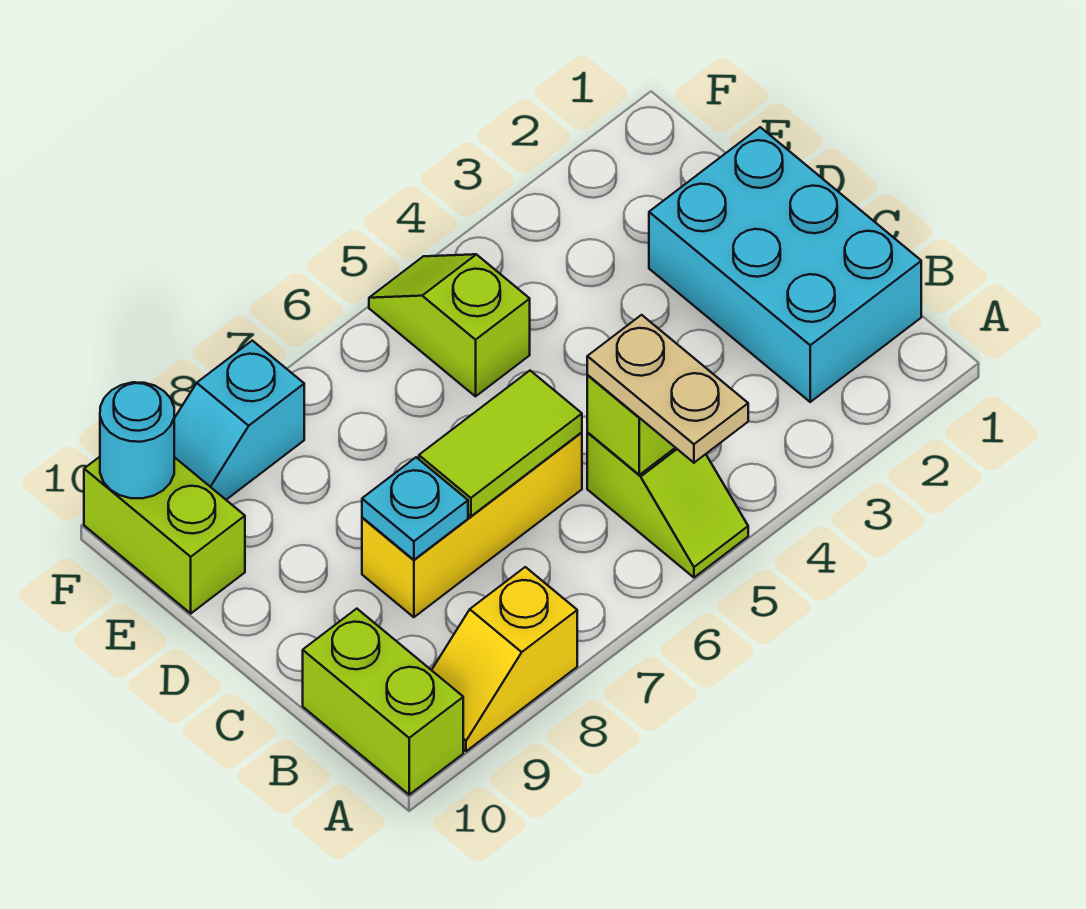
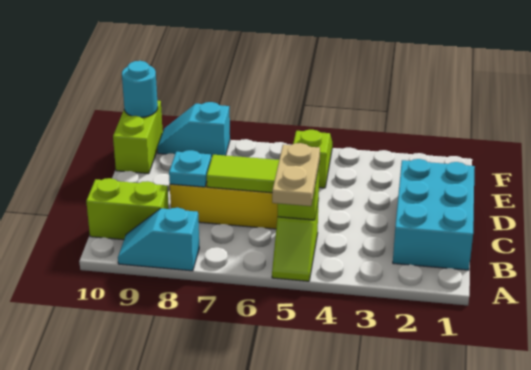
yellow 1x2 slope [432,567,577,751] -> cyan 1x2 slope [118,208,199,271]
lime 1x2 brick [303,609,463,795] -> lime 1x2 brick turned to [86,178,169,240]

